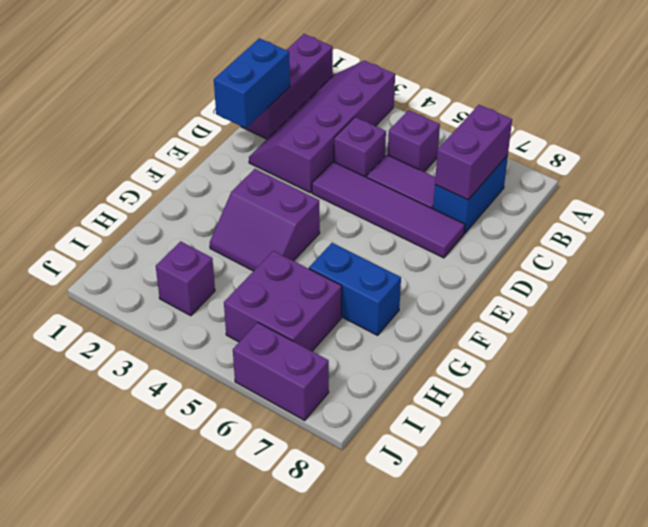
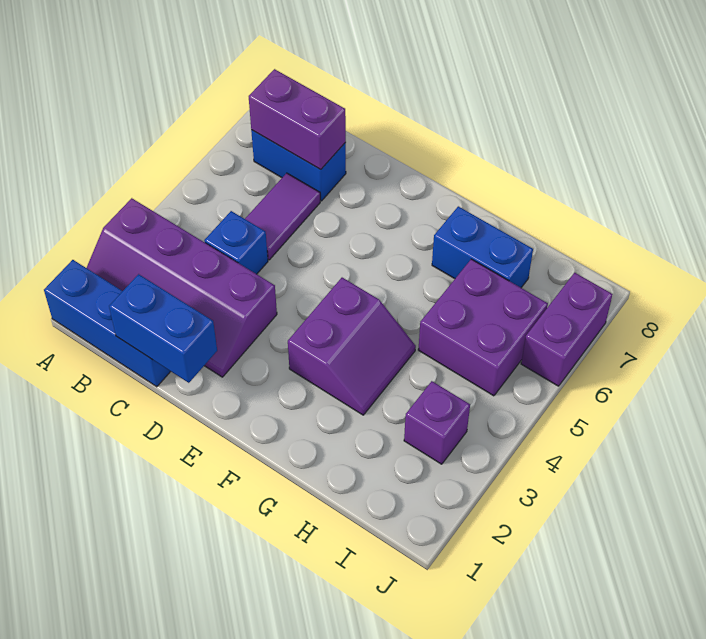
purple 1x3 brick [241,34,333,139] -> blue 1x3 brick [44,260,171,387]
purple 1x1 brick [388,110,440,172] -> none
purple 1x1 brick [334,117,386,177] -> blue 1x1 brick [204,211,268,274]
purple 1x4 tile [312,162,465,258] -> none
blue 1x2 brick [309,243,401,335] -> blue 1x2 brick turned to [432,206,533,288]

